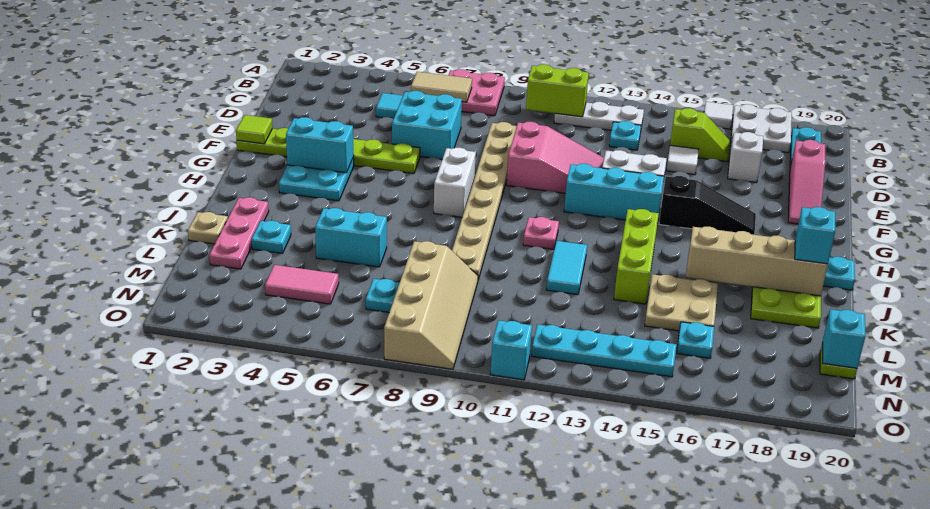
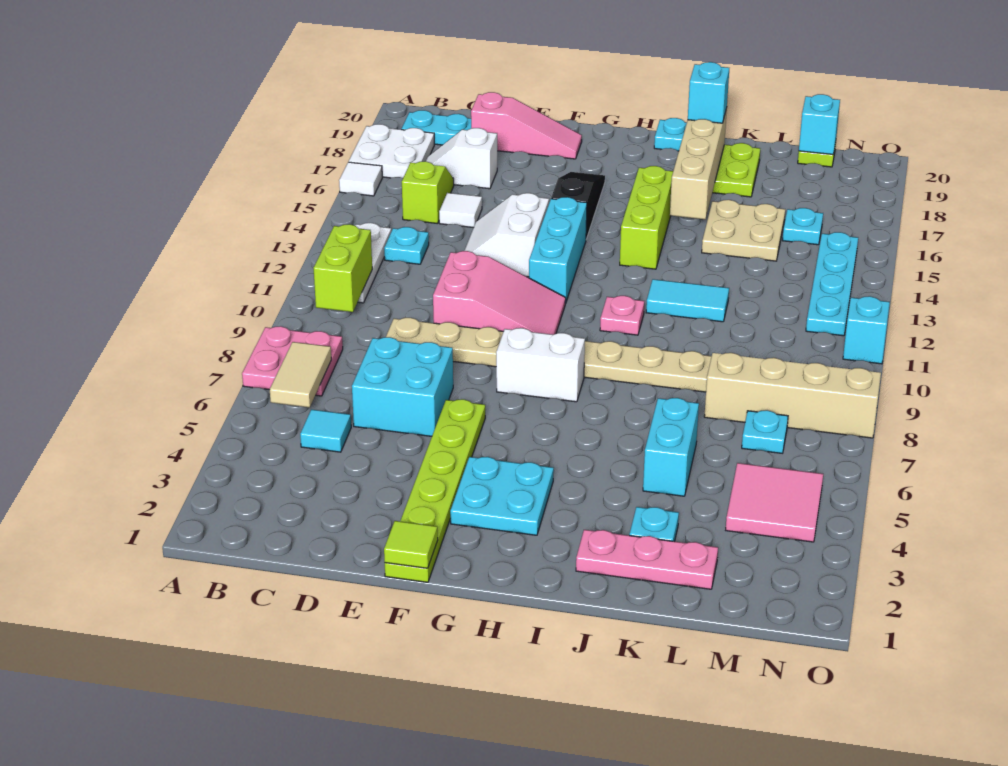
pink 2x3 slope [507,122,604,193] -> pink 2x3 slope turned to [433,251,566,335]
cyan 1x2 brick [286,117,354,173] -> none
lime 1x3 brick [614,209,659,304] -> lime 1x3 brick turned to [620,166,673,269]
tan 1x1 plate [188,212,228,244] -> none
pink 1x2 tile [265,265,339,304] -> pink 2x2 tile [726,463,823,542]

